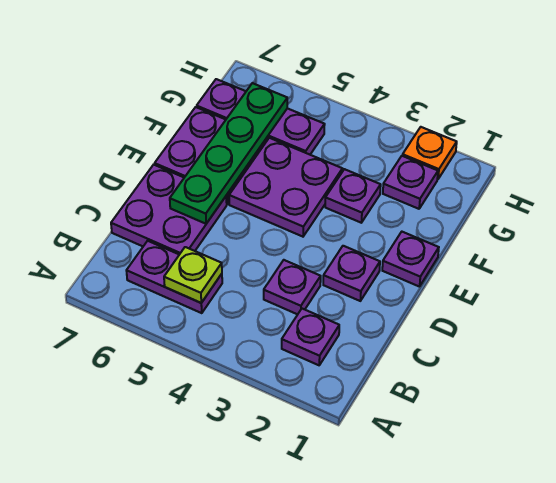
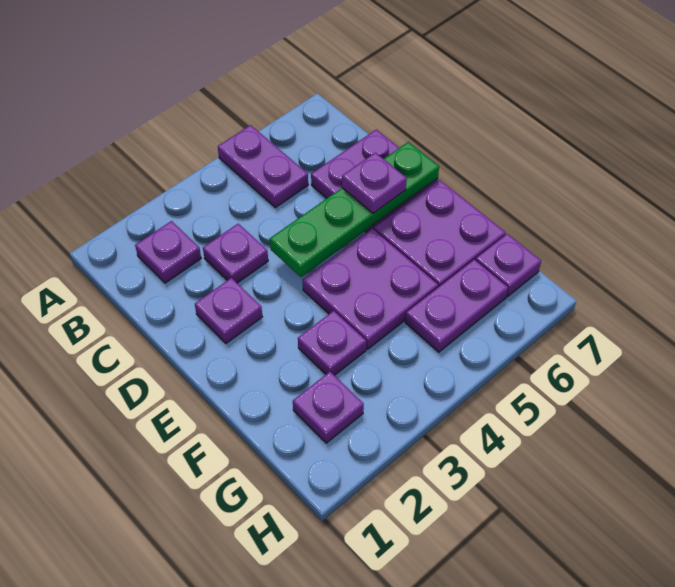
purple 1x2 plate [126,241,222,313] -> purple 1x2 plate turned to [218,125,308,208]
lime 1x1 plate [164,247,222,303] -> none
green 1x4 plate [170,83,287,224] -> green 1x4 plate turned to [270,142,439,277]
purple 1x1 plate [382,232,439,287] -> purple 1x1 plate moved to [342,153,407,213]
orange 1x1 plate [403,127,457,179] -> none

